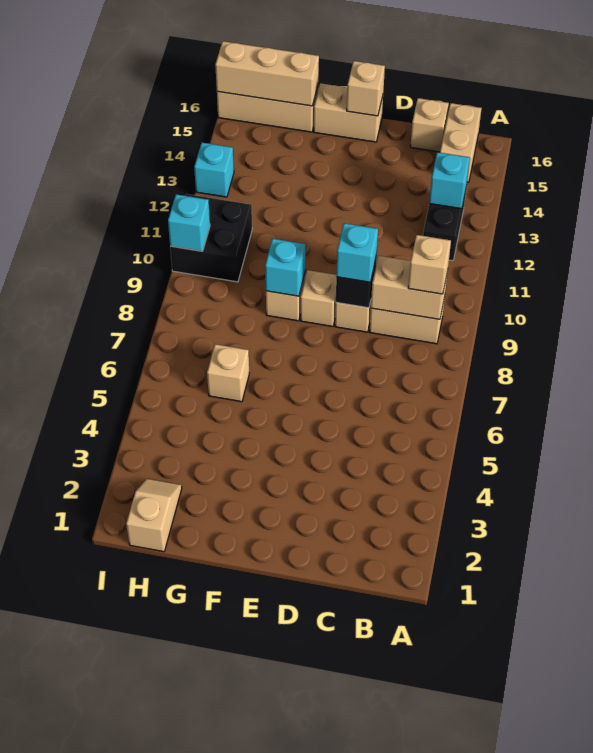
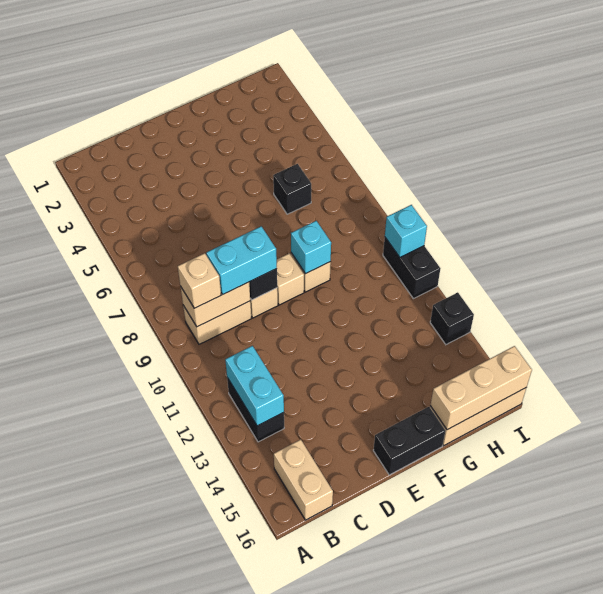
cyan 1x1 brick [429,152,470,209] -> cyan 1x2 brick [225,346,284,426]
tan 1x1 brick [410,98,449,152] -> none
cyan 1x1 brick [336,223,378,282] -> cyan 1x2 brick [206,226,277,294]
tan 1x2 brick [314,83,383,142] -> black 1x2 brick [373,407,445,475]
tan 1x1 brick [347,61,385,116] -> none
tan 1x1 brick [207,344,249,402] -> black 1x1 brick [273,164,311,214]
tan 1x2 slope [126,479,182,552] -> none
black 2x2 brick [170,194,252,282] -> black 1x2 brick [383,238,440,299]
cyan 1x1 brick [194,143,234,197] -> black 1x1 brick [430,292,474,345]

